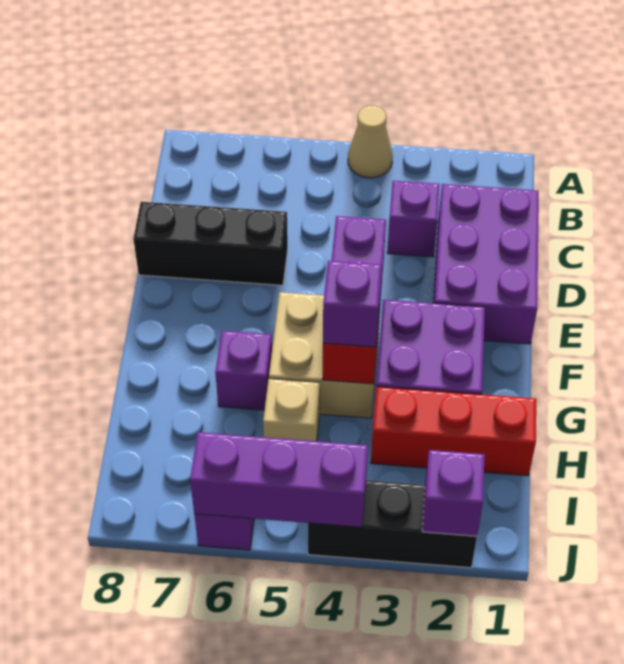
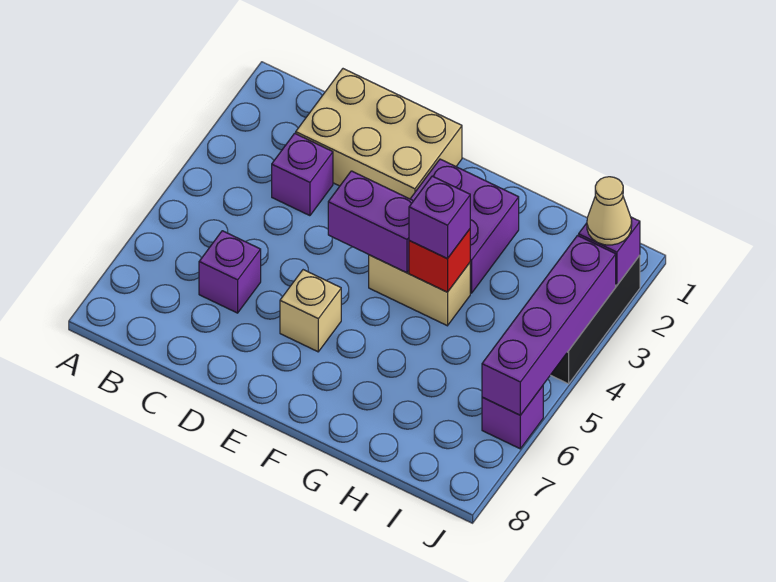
tan 1x1 cone [348,106,393,178] -> tan 1x1 cone moved to [587,177,632,245]
purple 2x3 brick [434,184,539,344] -> tan 2x3 brick [296,69,462,199]
black 1x3 brick [133,202,288,285] -> none
tan 2x2 brick [269,292,380,418] -> tan 1x2 brick [369,255,470,326]
purple 1x1 brick [215,331,272,410] -> purple 1x1 brick moved to [199,231,261,313]
red 1x3 brick [371,387,536,476] -> none
tan 1x1 brick [263,379,320,441] -> tan 1x1 brick moved to [280,270,341,352]
purple 1x3 brick [190,432,368,527] -> purple 1x4 brick [482,236,616,415]

